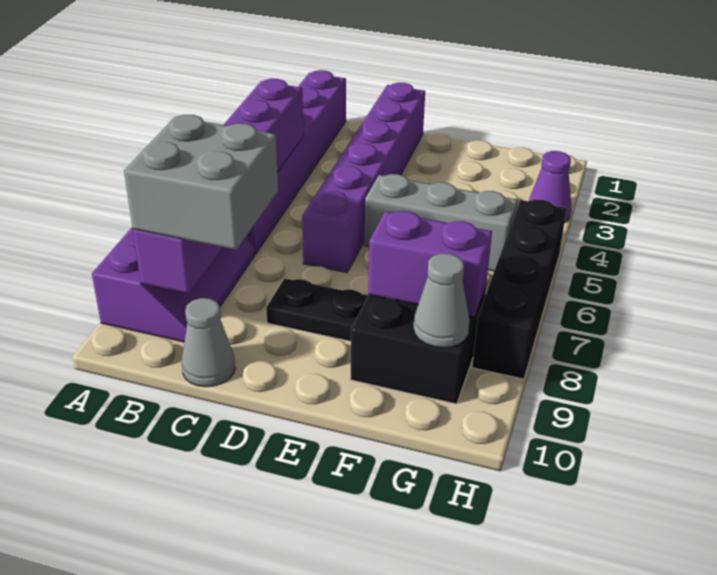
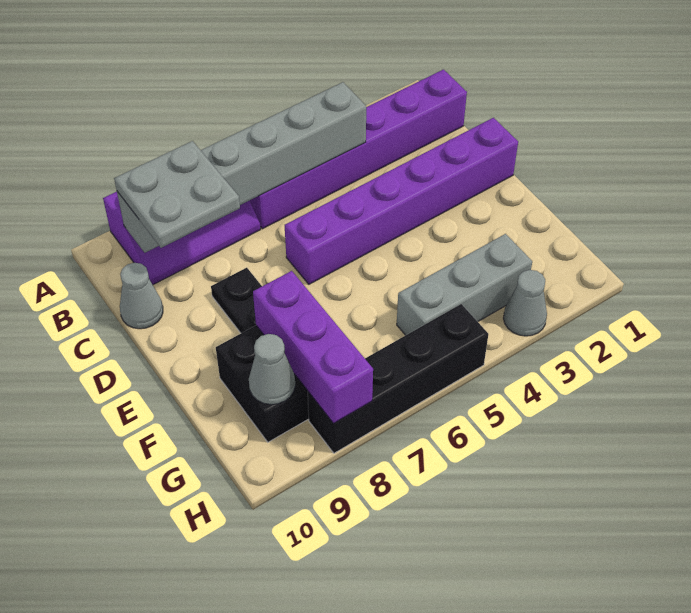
purple 1x6 brick [133,79,304,294] -> grey 1x6 brick [117,82,366,253]
grey 2x2 brick [124,115,278,250] -> grey 2x2 plate [114,141,240,248]
grey 1x3 brick [364,174,518,271] -> grey 1x3 brick turned to [397,234,532,335]
purple 1x2 brick [368,211,492,316] -> purple 1x3 brick [253,271,373,424]
purple 1x1 cone [529,151,571,222] -> grey 1x1 cone [503,270,547,336]

